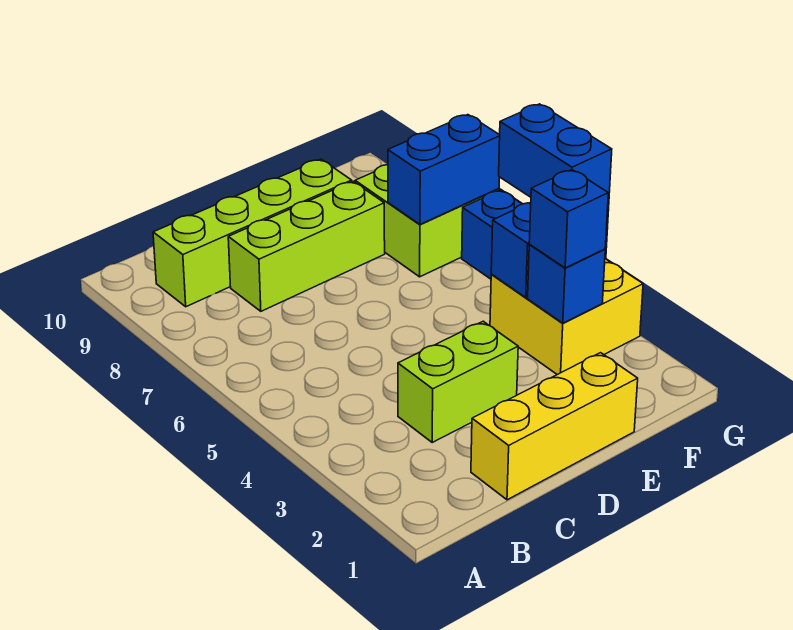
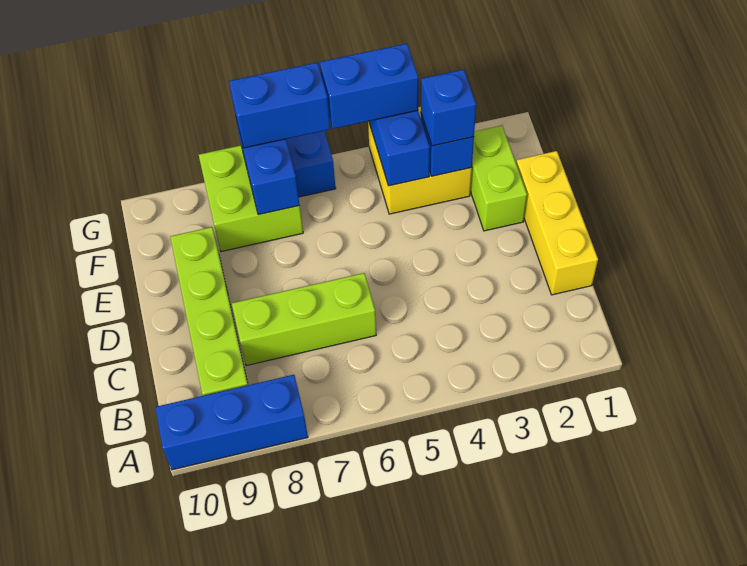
none -> blue 1x3 brick [155,375,308,470]
lime 1x2 brick [398,321,518,442] -> lime 1x2 brick moved to [470,126,527,231]
lime 1x3 brick [228,181,385,311] -> lime 1x3 brick turned to [232,273,376,366]
none -> blue 1x2 brick [229,63,330,148]

